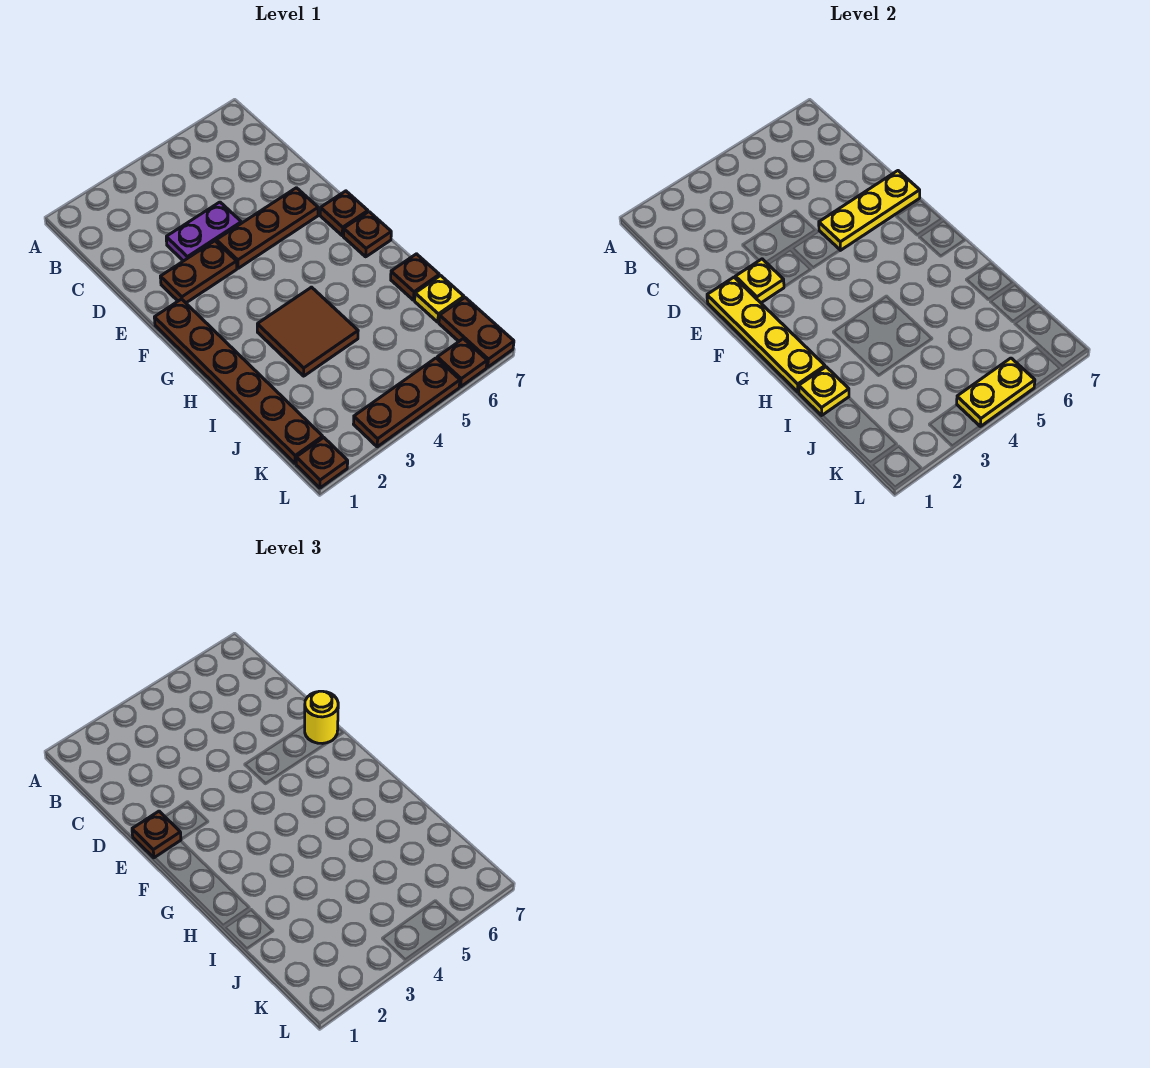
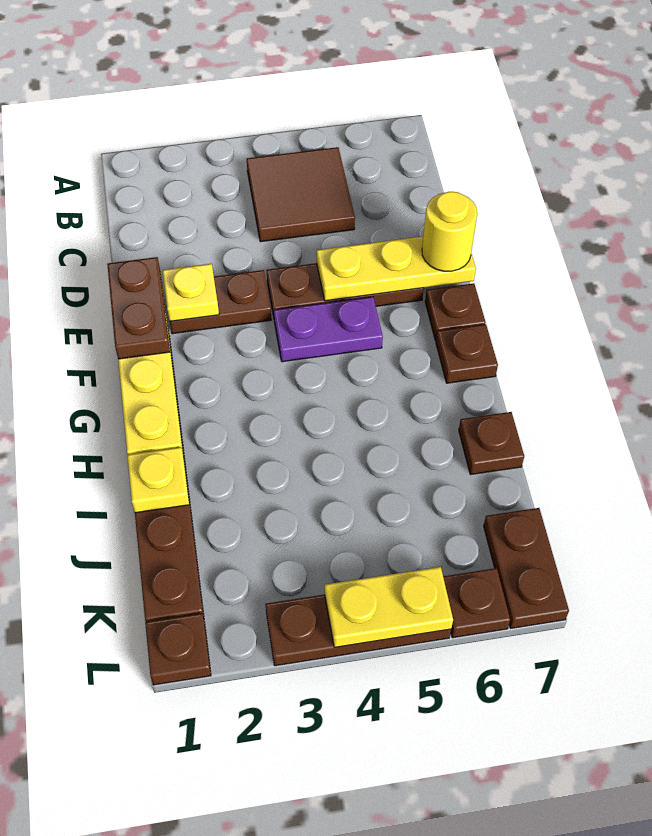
purple 1x2 plate [166,202,241,261] -> purple 1x2 plate moved to [274,297,383,362]
brown 1x1 plate [132,811,181,858] -> brown 1x2 plate [107,257,170,359]
brown 2x2 tile [257,287,358,376] -> brown 2x2 tile moved to [247,147,355,242]
yellow 1x1 plate [415,276,464,322] -> none

